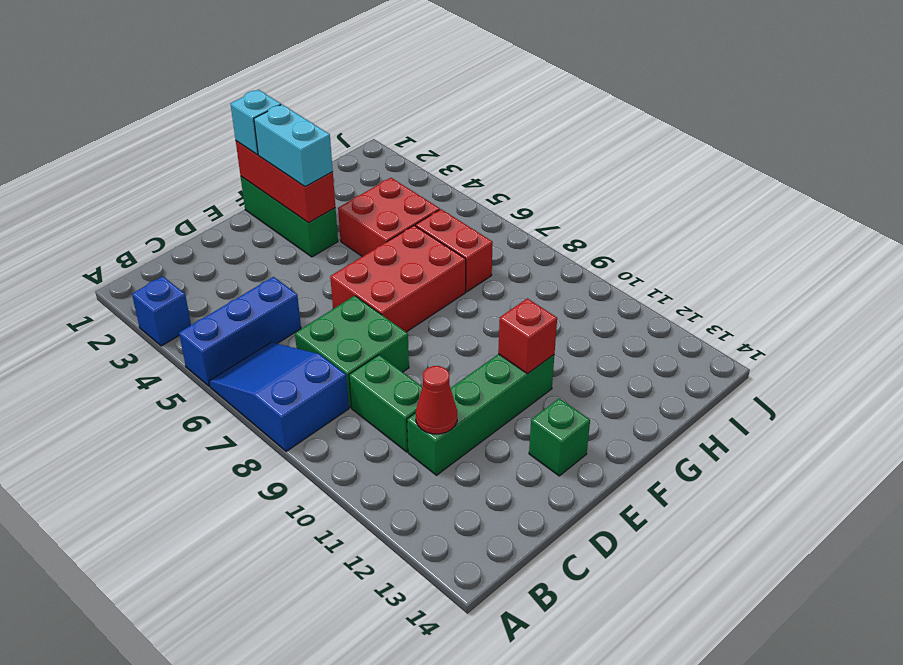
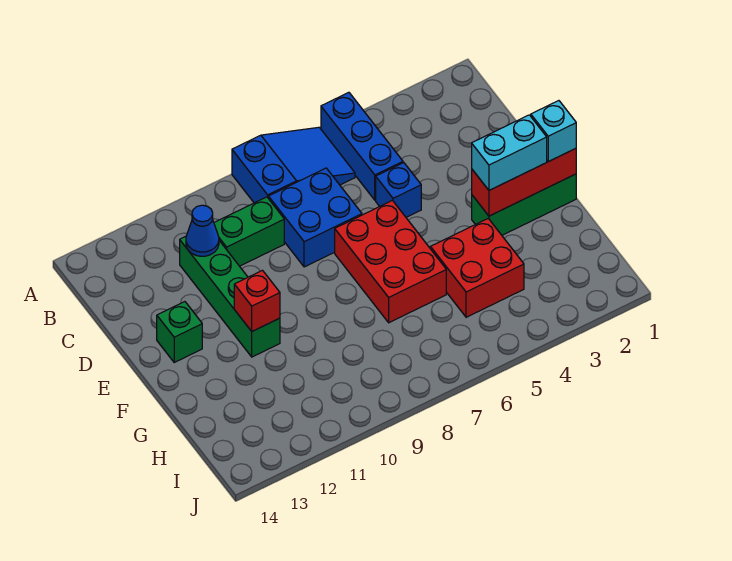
blue 1x1 brick [132,276,191,346] -> blue 1x1 brick moved to [376,163,421,217]
green 2x2 brick [295,296,409,408] -> blue 2x2 brick [268,168,362,267]
red 1x1 cone [416,366,457,434] -> blue 1x1 cone [186,205,219,256]
red 1x2 brick [415,209,493,292] -> none

